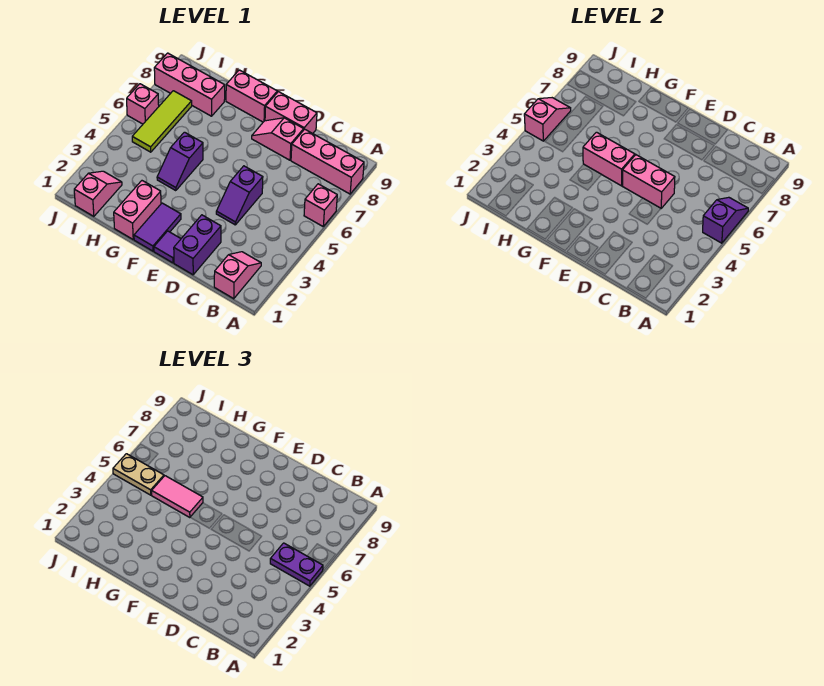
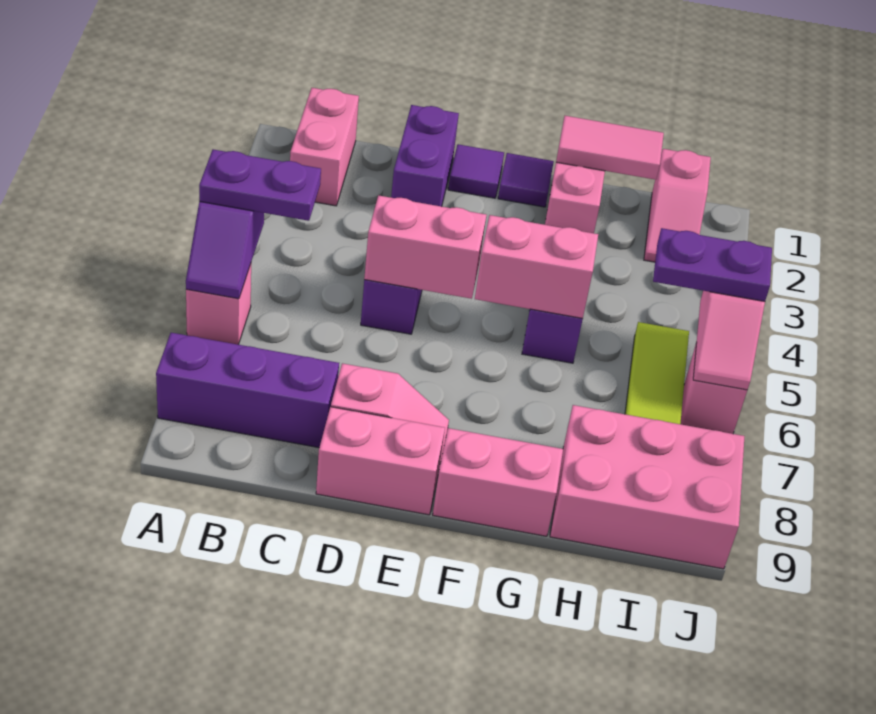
pink 1x3 brick [291,129,364,194] -> purple 1x3 brick [156,333,339,448]
pink 1x2 slope [214,252,261,299] -> pink 1x2 brick [290,88,359,206]
purple 1x2 tile [134,203,181,251] -> purple 1x1 tile [498,153,554,207]
pink 1x2 tile [152,476,203,518] -> pink 1x2 tile moved to [556,116,664,180]
pink 1x3 brick [154,53,225,116] -> pink 2x3 brick [550,405,745,569]
tan 1x2 plate [113,454,164,495] -> purple 1x2 plate [653,228,772,301]

